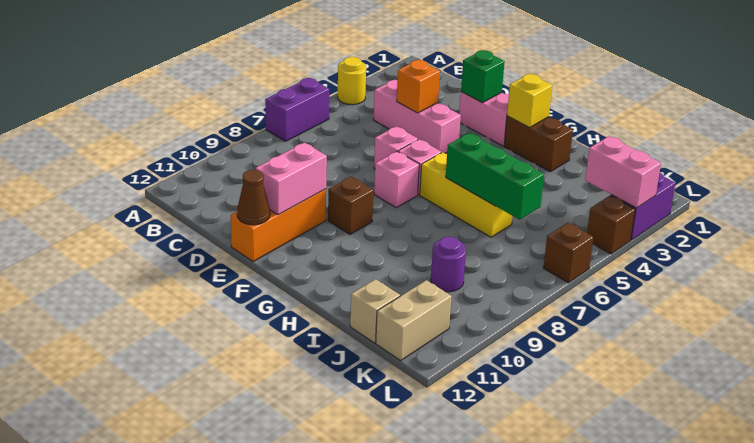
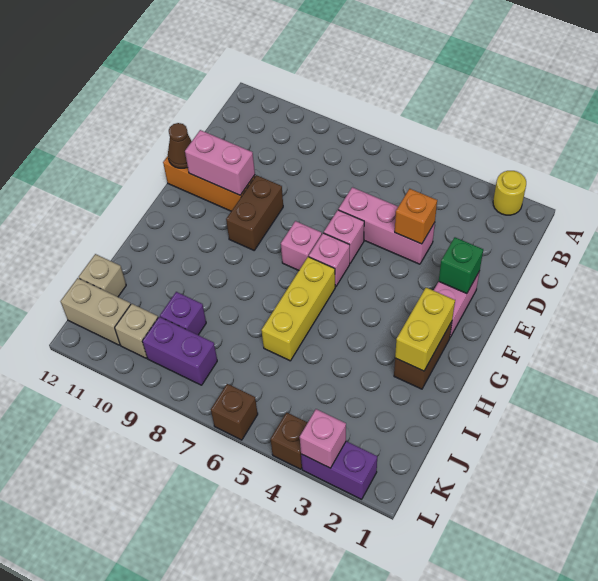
yellow 1x1 round brick [338,57,366,105] -> yellow 1x1 round brick moved to [493,171,526,215]
purple 1x2 brick [265,78,329,141] -> purple 1x2 brick moved to [142,317,217,385]
pink 1x3 brick [374,80,461,153] -> pink 1x3 brick turned to [338,187,435,264]
brown 1x1 brick [328,177,373,234] -> brown 1x2 brick [226,175,283,250]
yellow 1x1 brick [507,74,552,128] -> yellow 1x2 brick [395,288,455,371]
green 1x3 brick [446,133,544,220] -> none
purple 1x1 round brick [431,237,466,292] -> purple 1x1 brick [160,292,206,335]
pink 1x2 brick [585,136,661,208] -> pink 1x1 brick [300,409,346,468]
none -> tan 1x1 brick [115,304,158,358]

